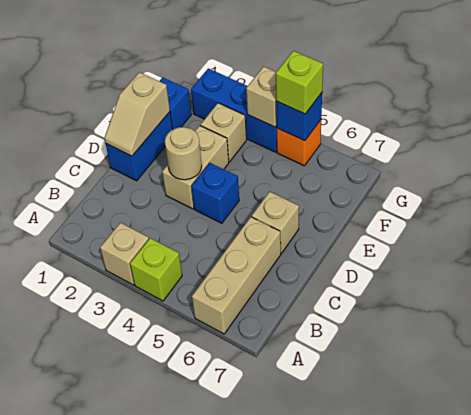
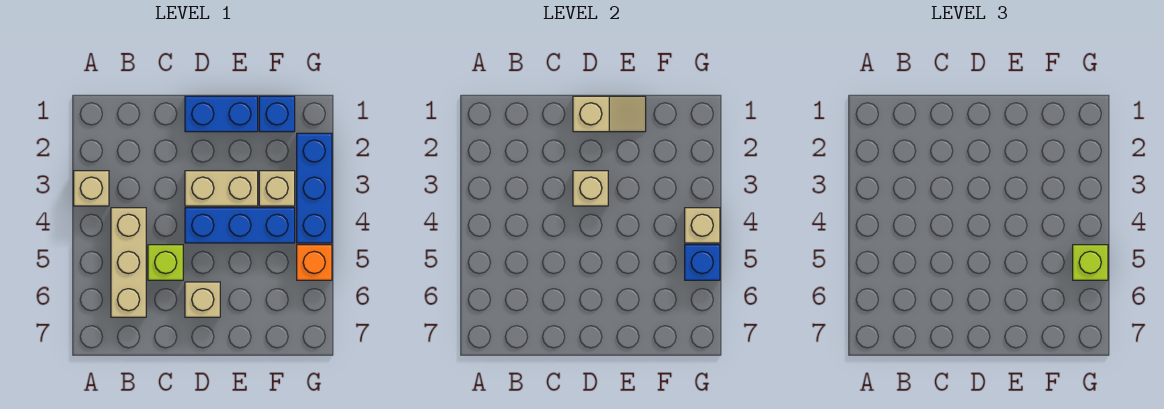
lime 1x1 brick [130,238,182,301] -> lime 1x1 brick moved to [148,245,183,280]
tan 1x3 brick [192,217,281,334] -> tan 1x3 brick turned to [111,208,146,317]
tan 1x2 slope [104,72,170,156] -> tan 1x2 slope turned to [573,96,646,132]
tan 1x1 round brick [165,127,202,180] -> tan 1x1 brick [573,171,608,206]
blue 1x1 brick [191,163,239,223] -> blue 1x3 brick [185,208,295,243]

